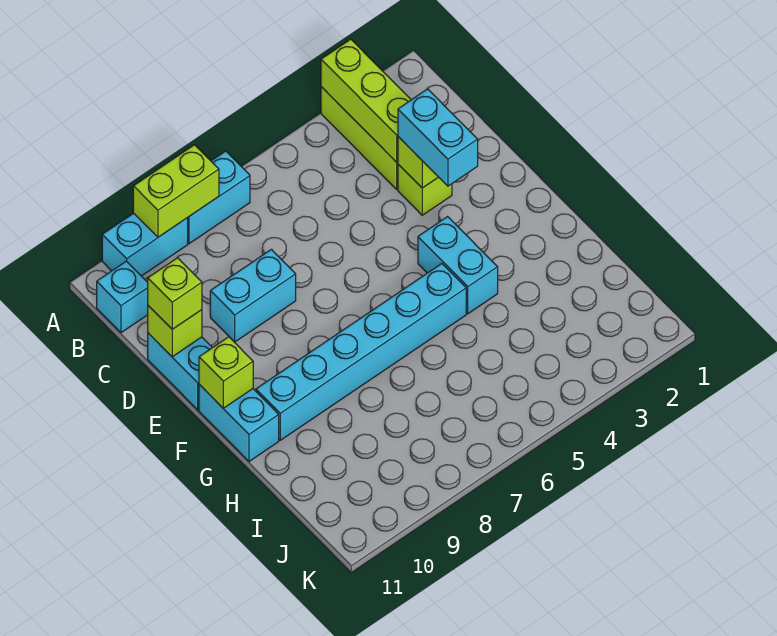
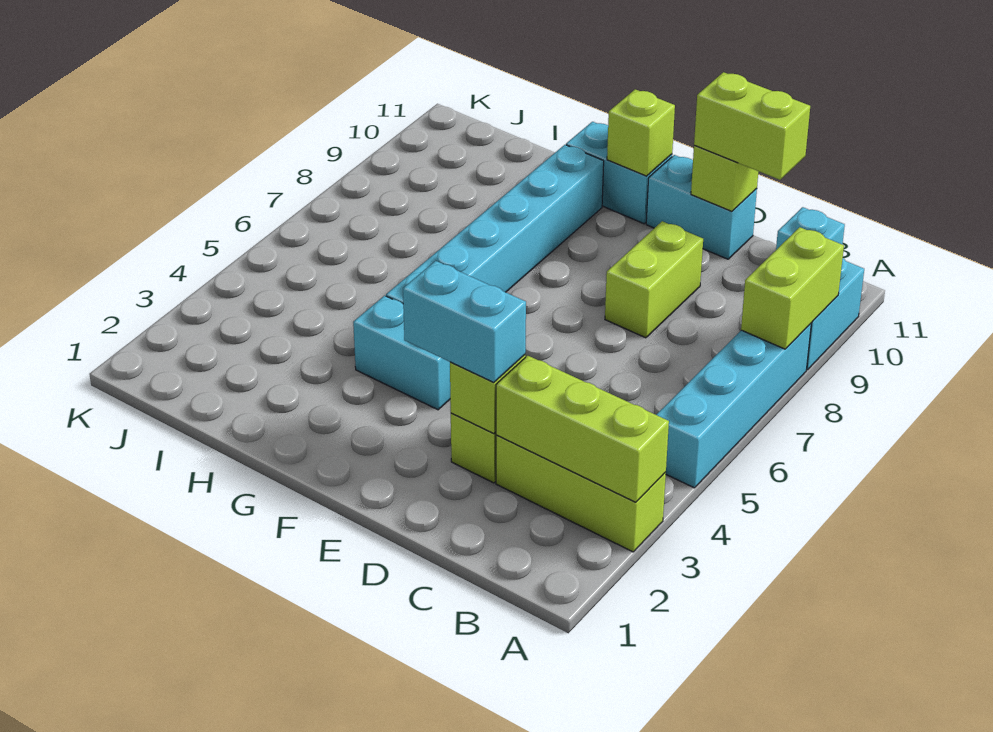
cyan 1x2 brick [188,151,250,244] -> cyan 1x4 brick [656,324,811,488]
cyan 1x2 brick [210,249,296,342] -> lime 1x2 brick [605,221,703,338]
lime 1x1 brick [148,258,202,329] -> lime 1x2 brick [694,72,810,180]

